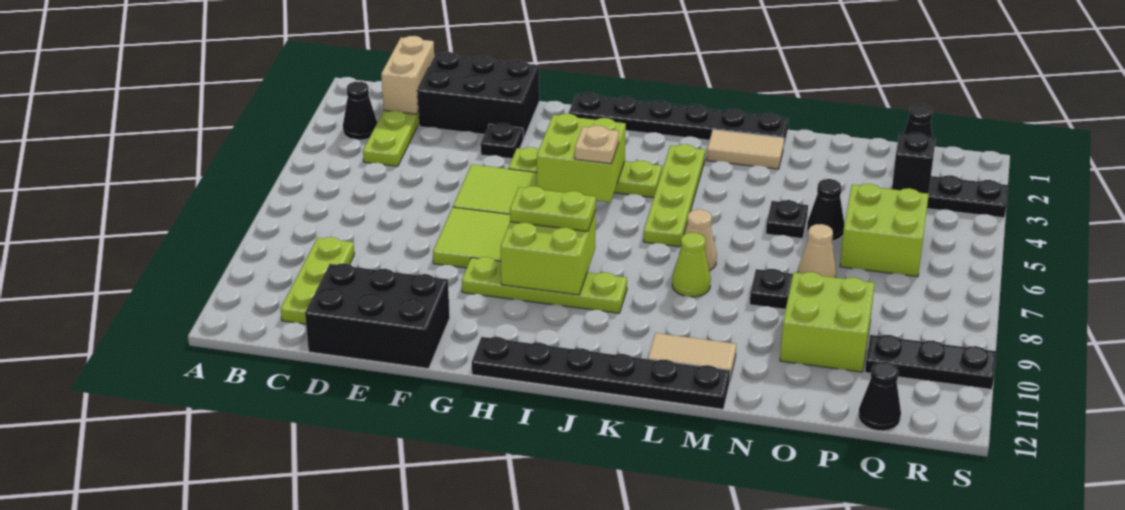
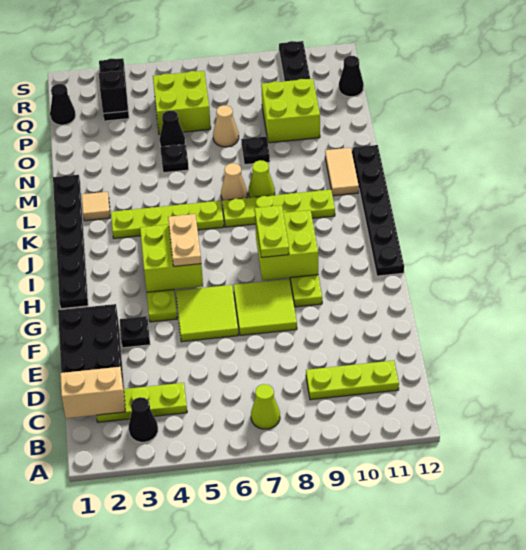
none -> lime 1x1 cone [251,384,280,429]
black 2x3 brick [305,264,450,369] -> none
tan 1x1 plate [575,126,619,164] -> tan 1x2 plate [168,214,201,266]
none -> lime 1x4 plate [222,190,335,227]
tan 1x2 tile [707,130,784,169] -> tan 1x1 tile [82,192,110,221]

